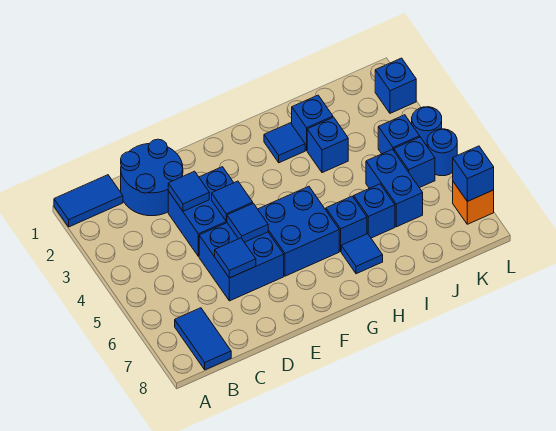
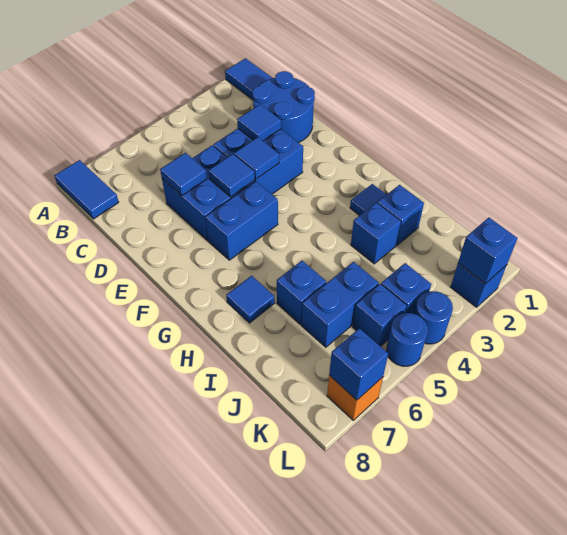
blue 1x2 tile [175,308,231,370] -> blue 1x2 tile turned to [54,160,119,219]
blue 2x2 brick [258,186,339,276] -> blue 1x2 brick [205,181,278,260]
blue 1x1 brick [326,196,367,251] -> blue 1x1 brick moved to [458,218,517,284]

